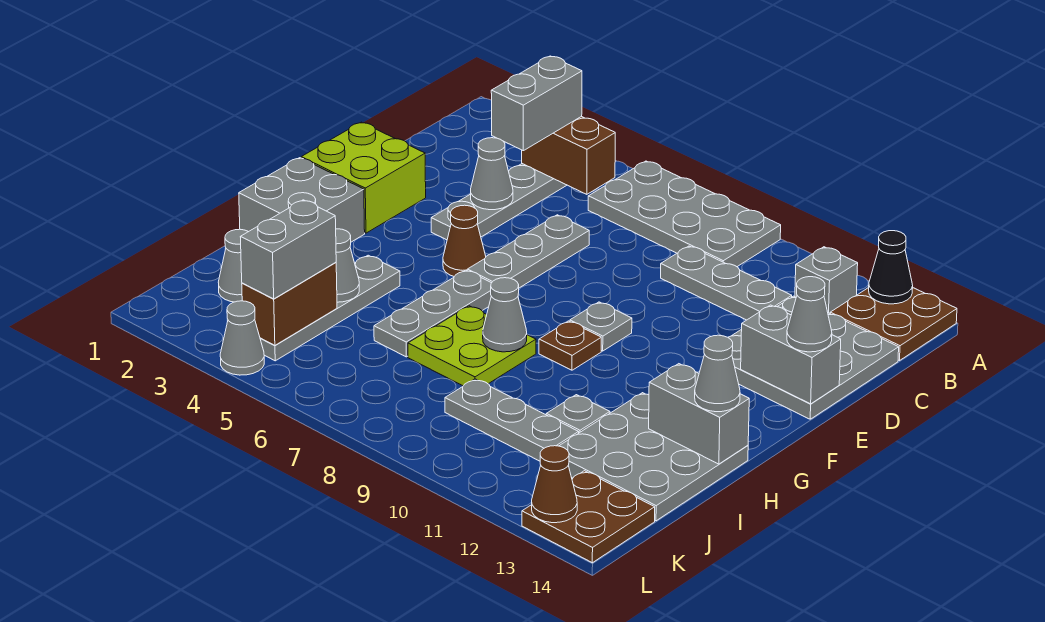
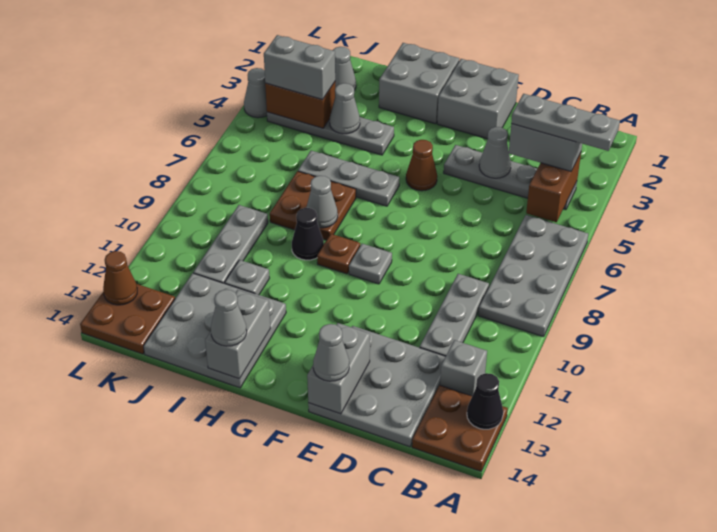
grey 1x3 plate [467,215,589,288] -> grey 1x3 plate moved to [511,94,620,151]
lime 2x2 brick [301,122,426,233] -> grey 2x2 brick [437,59,519,139]
lime 2x2 plate [408,306,536,386] -> brown 2x2 plate [270,171,356,240]
none -> black 1x1 cone [292,208,324,260]

